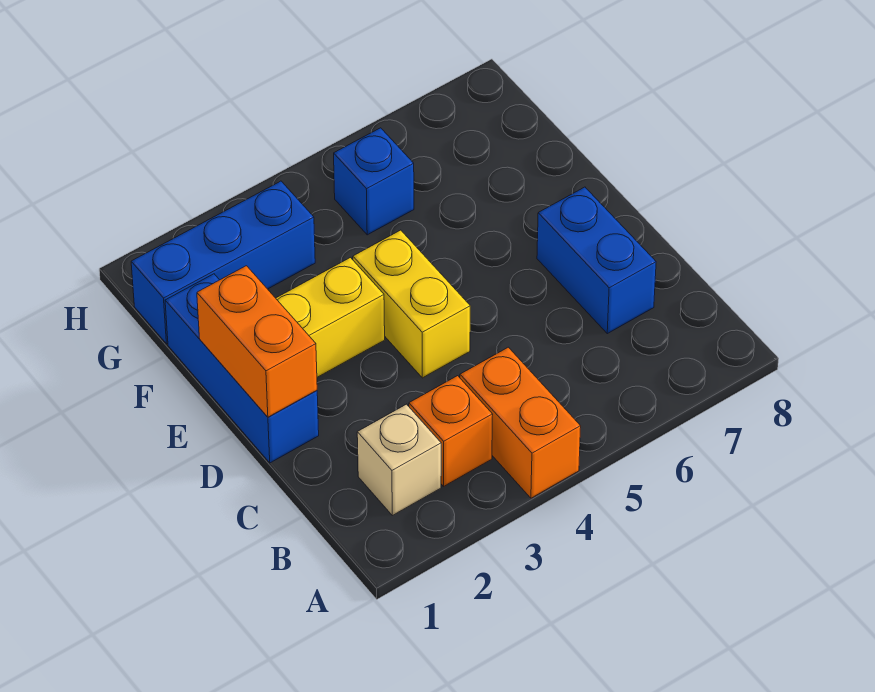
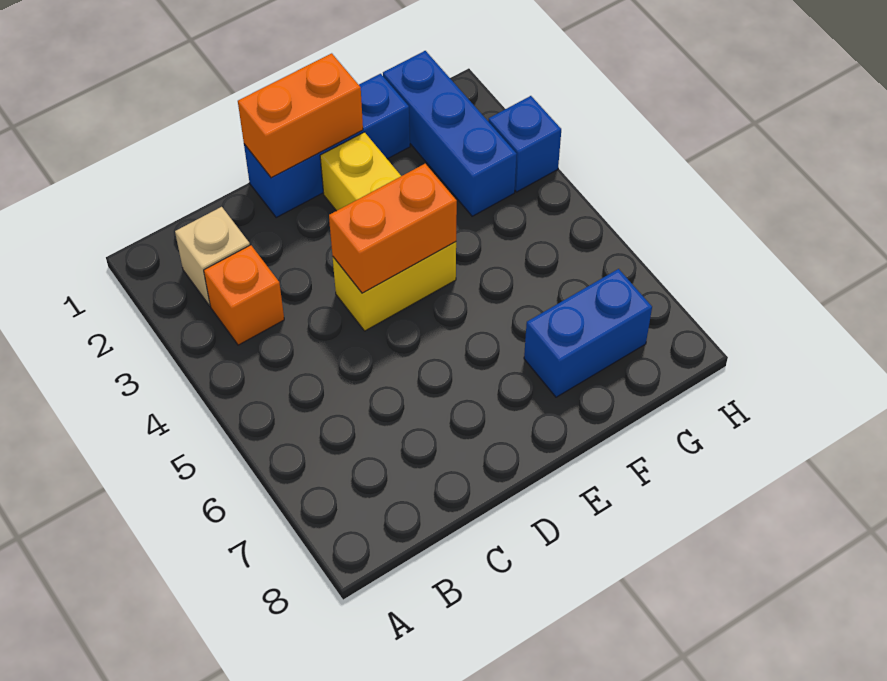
orange 1x2 brick [460,347,581,498] -> orange 1x2 brick moved to [329,164,457,293]
blue 1x2 brick [537,187,656,334] -> blue 1x2 brick moved to [524,269,652,397]
blue 1x1 brick [334,128,414,235] -> blue 1x1 brick moved to [488,96,561,192]

